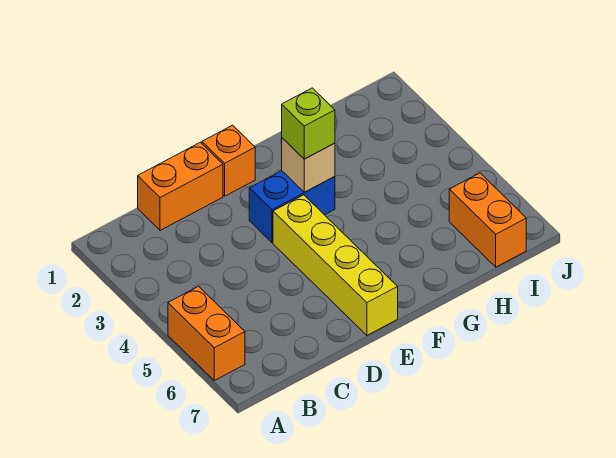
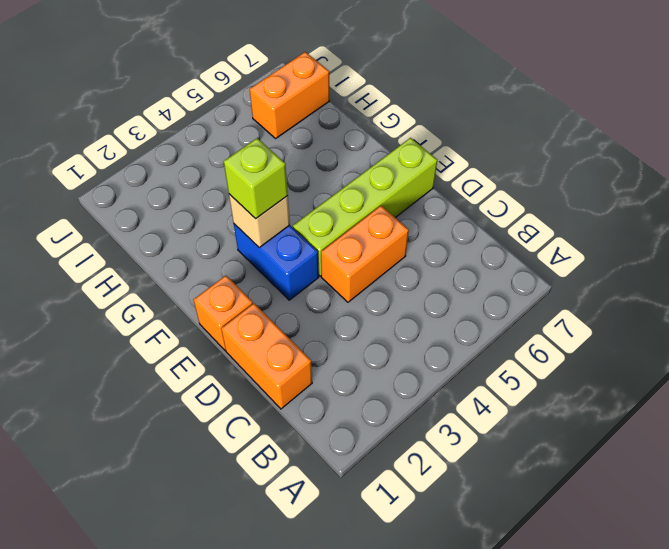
orange 1x2 brick [168,286,245,381] -> orange 1x2 brick moved to [321,206,409,302]
yellow 1x4 brick [273,195,398,335] -> lime 1x4 brick [293,138,437,276]

